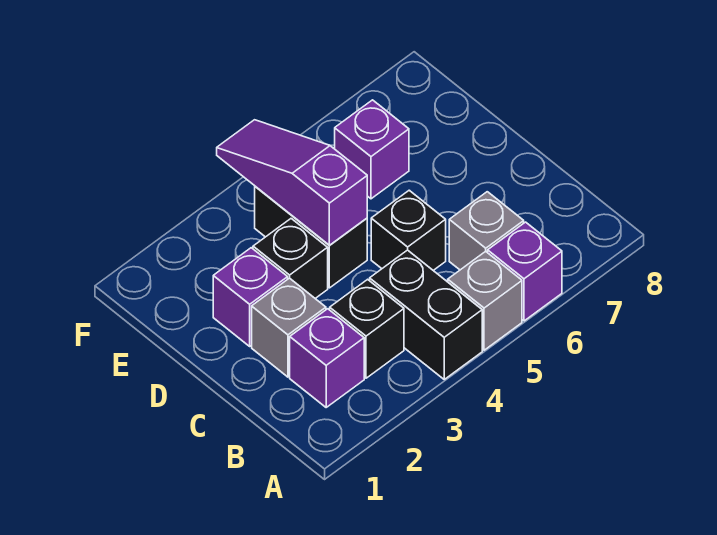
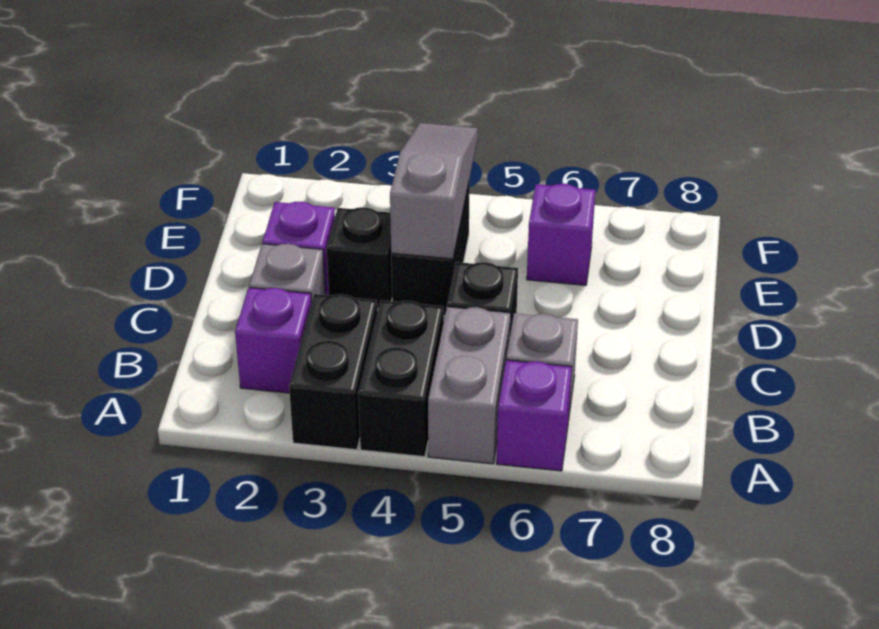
grey 1x1 brick [448,251,522,350] -> grey 1x2 brick [428,307,511,464]
black 1x1 brick [330,279,404,378] -> black 1x2 brick [289,294,377,450]
purple 1x3 slope [217,120,367,245] -> grey 1x3 slope [390,123,478,259]

